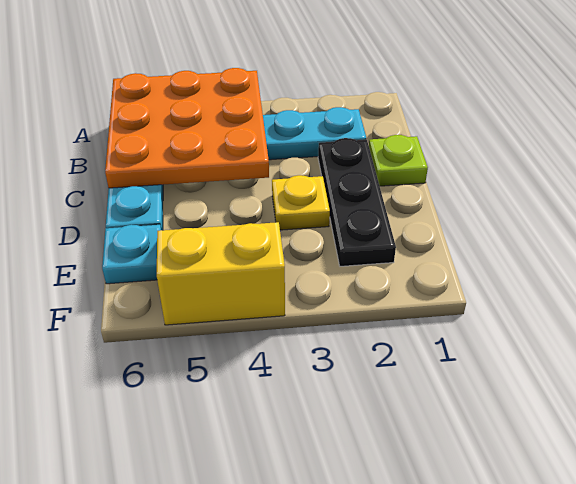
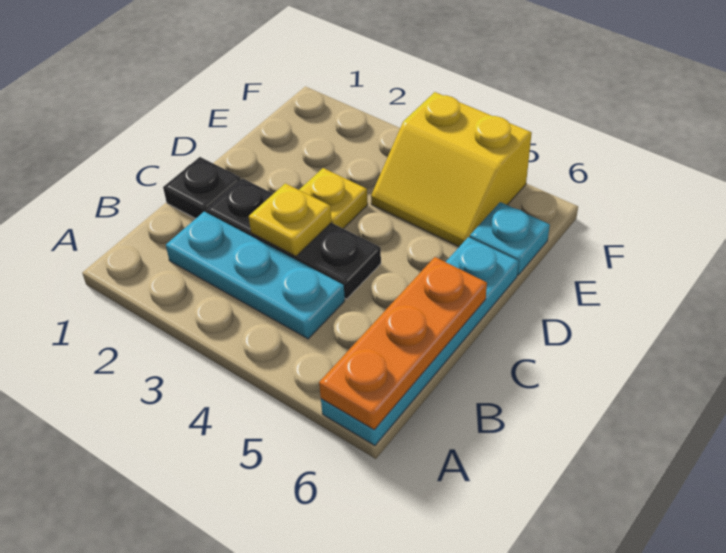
orange 3x3 plate [105,68,269,188] -> orange 1x3 plate [319,257,487,429]
lime 1x1 plate [369,135,428,186] -> black 1x1 plate [163,157,241,219]
black 1x3 plate [318,138,396,266] -> black 1x3 plate turned to [206,178,381,299]
none -> yellow 1x1 plate [249,183,332,256]

